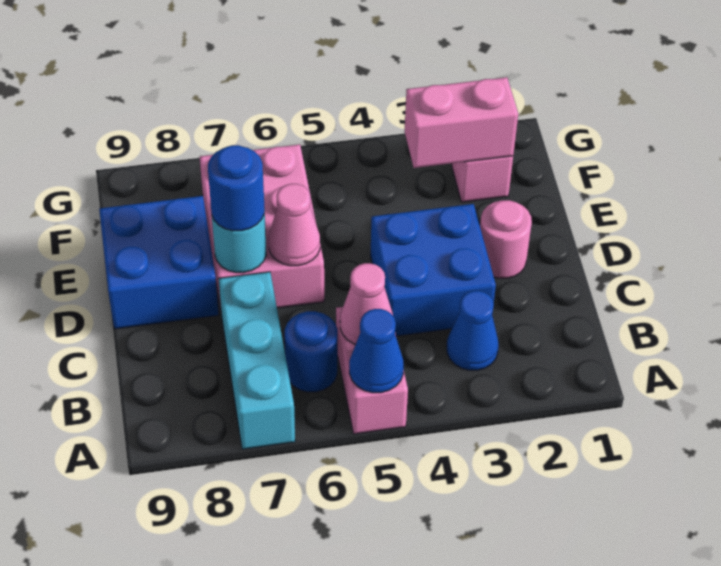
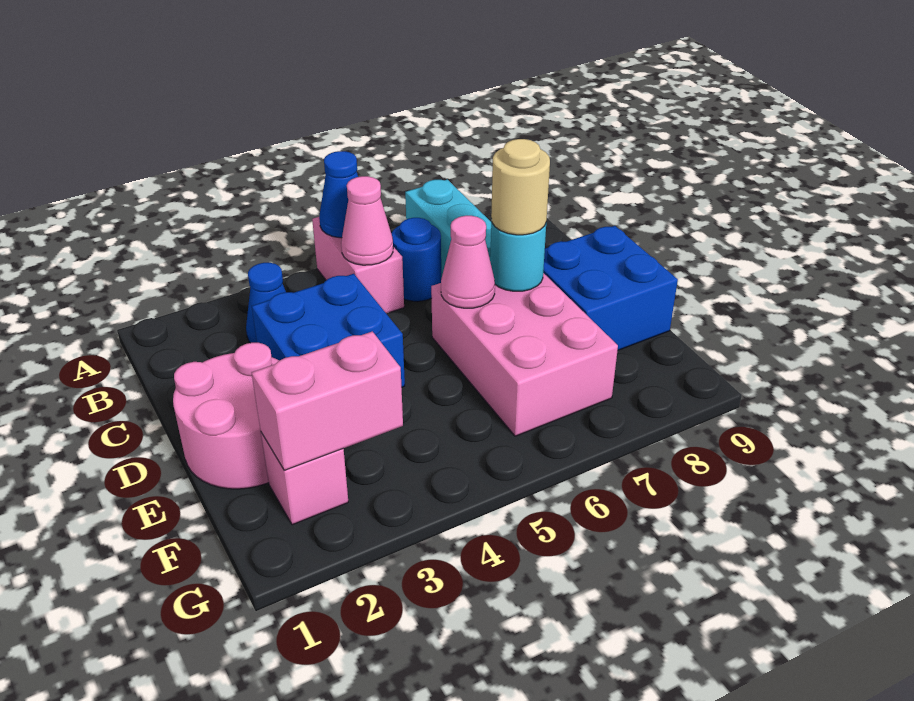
pink 1x1 round brick [480,200,532,278] -> pink 2x2 round brick [173,343,279,489]
blue 1x1 round brick [208,145,264,231] -> tan 1x1 round brick [491,139,550,235]

